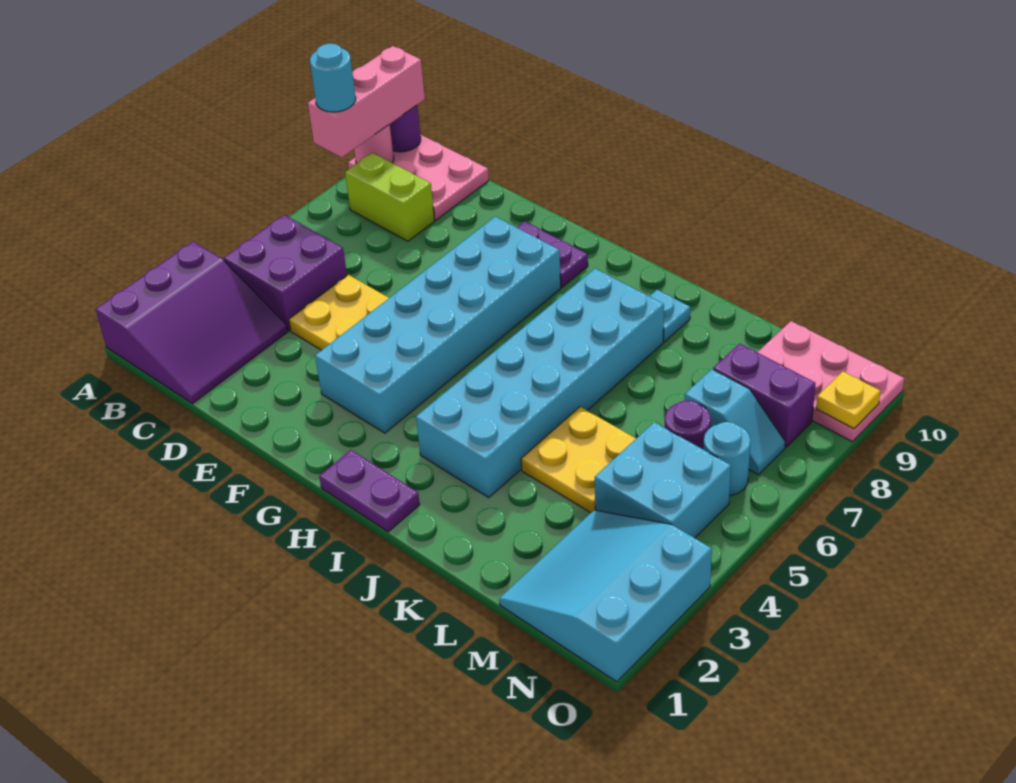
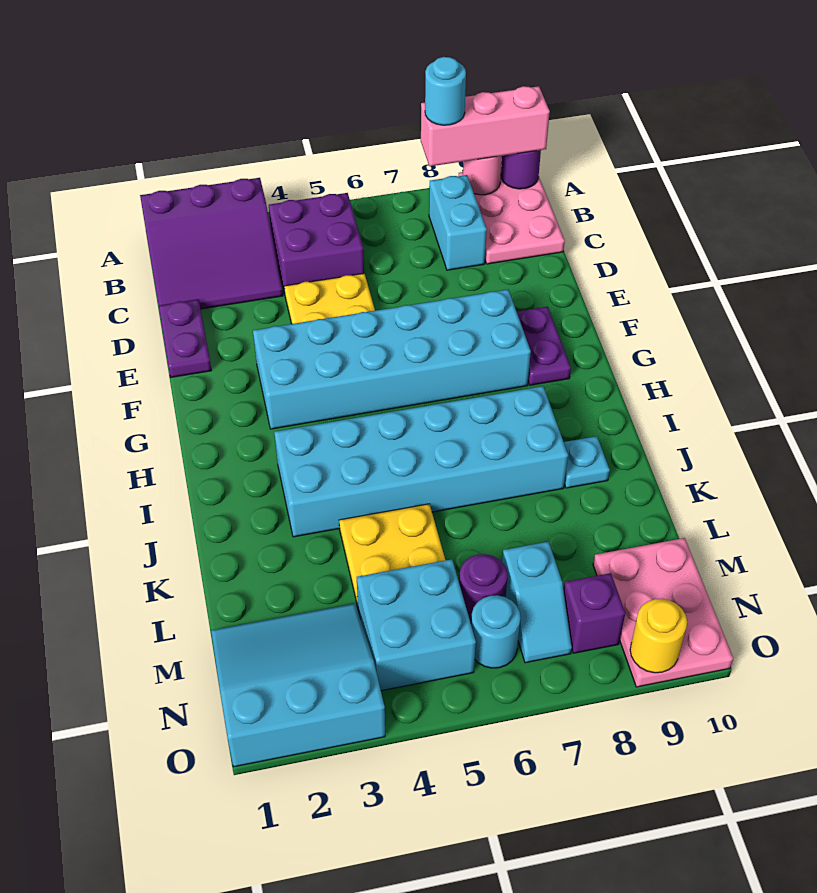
lime 1x2 brick [345,153,435,241] -> cyan 1x2 brick [429,175,487,270]
purple 1x2 plate [319,450,420,532] -> purple 1x2 plate moved to [159,299,212,377]
purple 1x2 brick [713,344,816,447] -> purple 1x1 brick [564,573,625,653]
yellow 1x1 plate [816,371,881,429] -> yellow 1x1 round brick [630,599,687,673]

